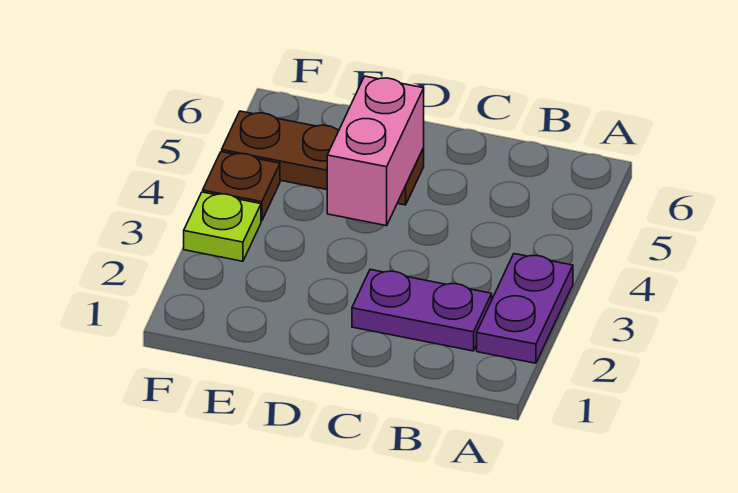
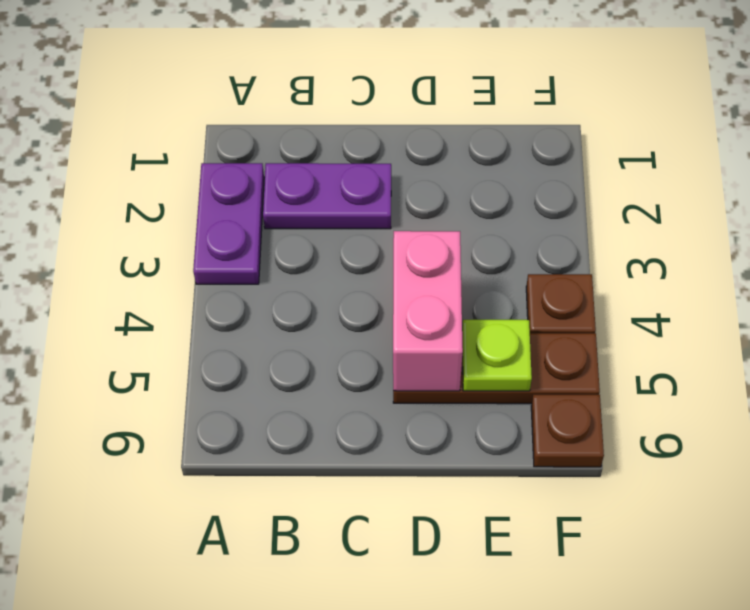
lime 1x1 plate [184,192,261,261] -> lime 1x1 plate moved to [462,320,532,391]
none -> brown 1x1 plate [531,395,604,467]

